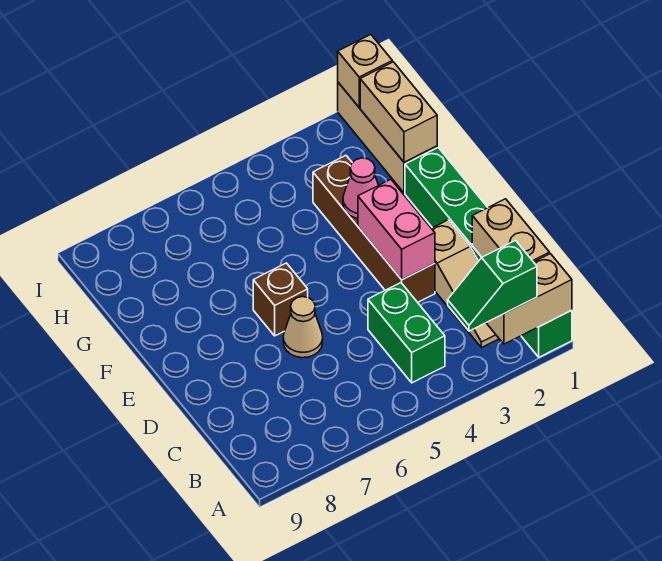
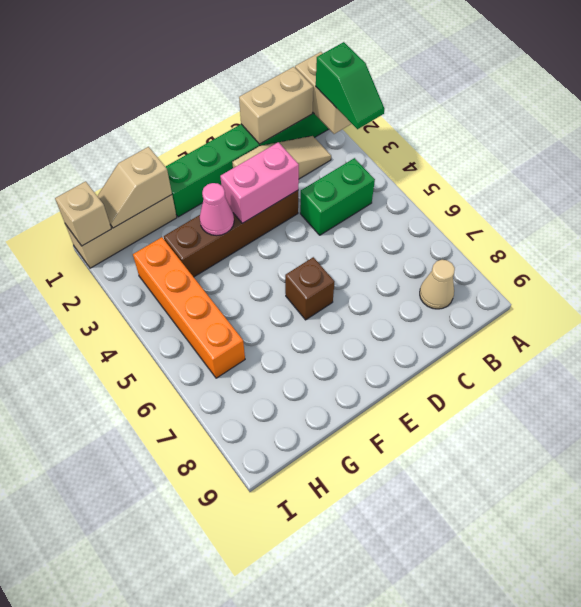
tan 1x1 cone [283,297,323,358] -> tan 1x1 cone moved to [420,260,455,309]
tan 1x2 brick [360,62,437,162] -> tan 1x2 slope [98,147,172,228]
none -> orange 1x4 brick [133,237,245,378]

